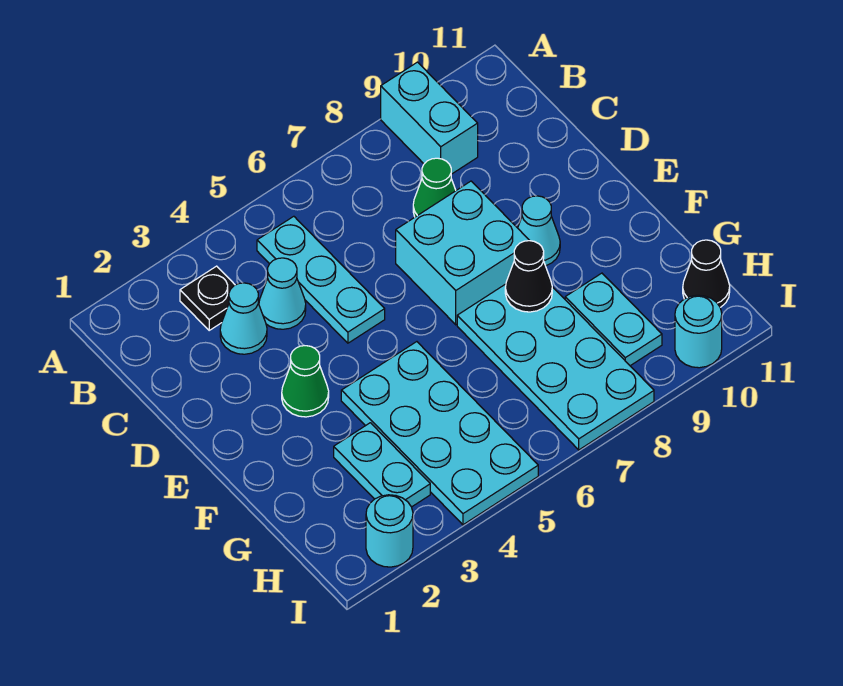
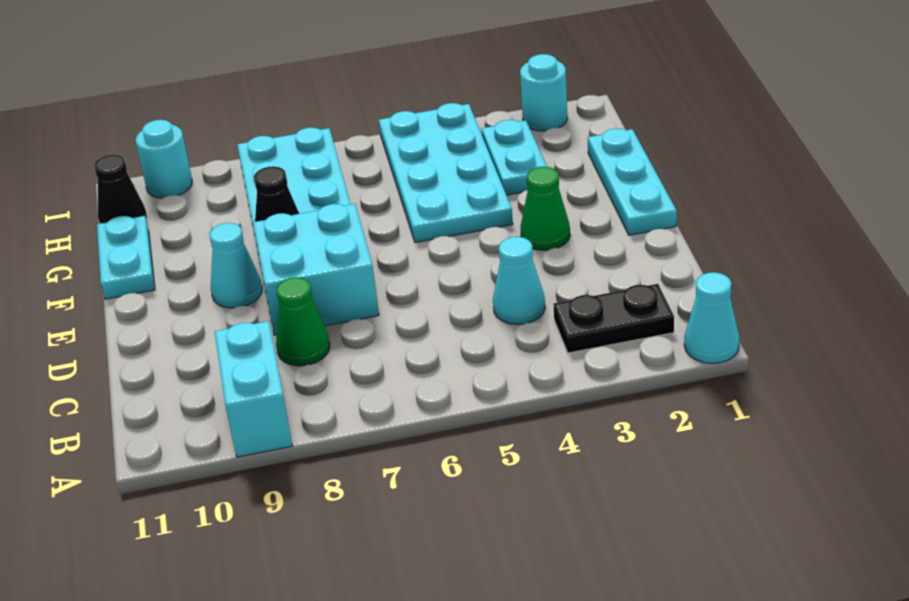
black 1x1 plate [180,266,235,330] -> black 1x2 plate [553,284,674,353]
cyan 1x3 plate [257,216,385,343] -> cyan 1x3 plate moved to [588,128,677,235]
cyan 1x1 cone [220,283,267,354] -> cyan 1x1 cone moved to [684,272,739,363]
cyan 1x2 plate [565,273,662,366] -> cyan 1x2 plate moved to [97,216,155,299]

